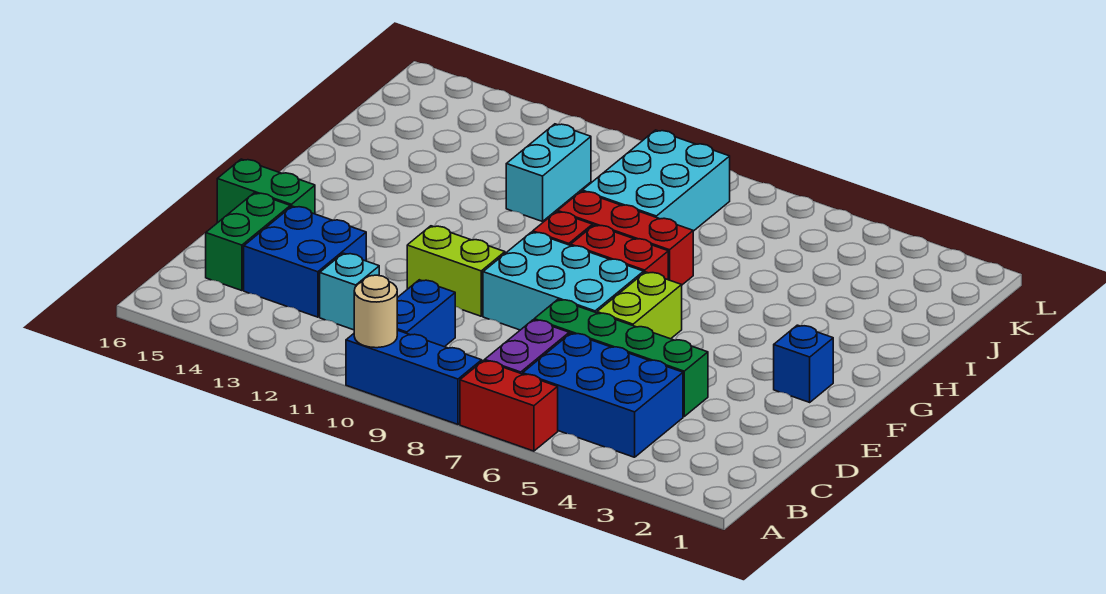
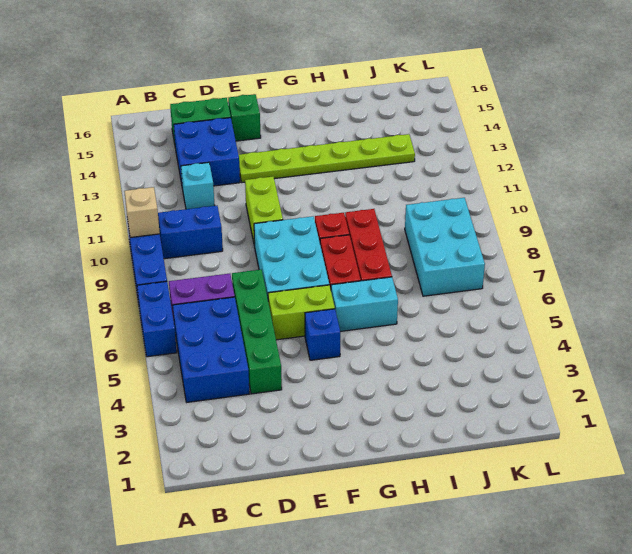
red 1x2 brick [460,361,558,451] -> blue 1x2 brick [137,281,177,357]
tan 1x1 round brick [354,275,397,348] -> tan 1x1 brick [124,187,160,238]
none -> lime 1x6 plate [239,134,415,182]
green 1x2 brick [217,159,315,223] -> green 1x1 brick [228,94,261,141]
blue 1x1 brick [774,325,833,402] -> blue 1x1 brick moved to [305,309,340,360]
cyan 2x3 brick [582,130,730,231] -> cyan 2x3 brick turned to [405,198,485,296]
cyan 1x2 brick [506,124,591,222] -> cyan 1x2 brick moved to [331,277,398,331]

